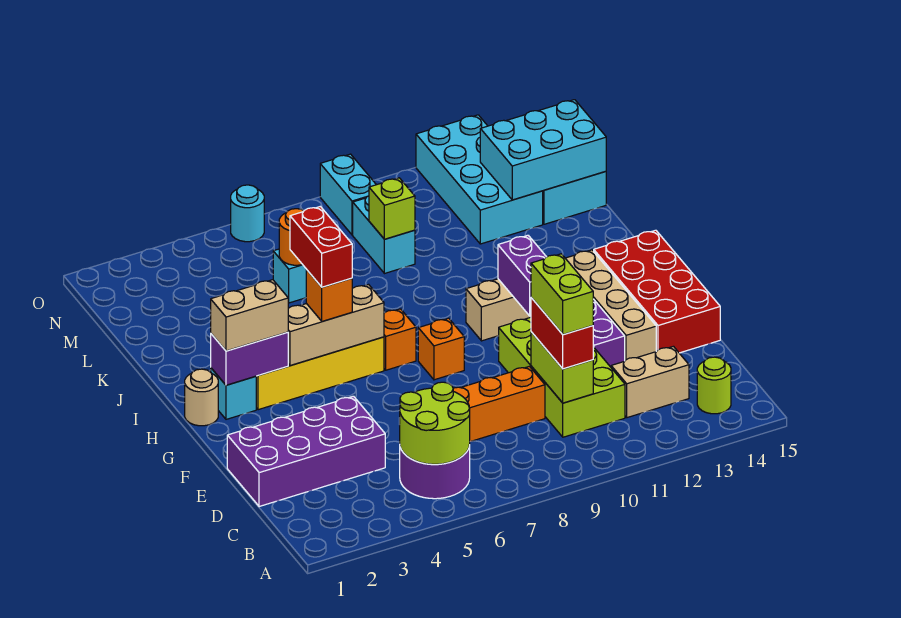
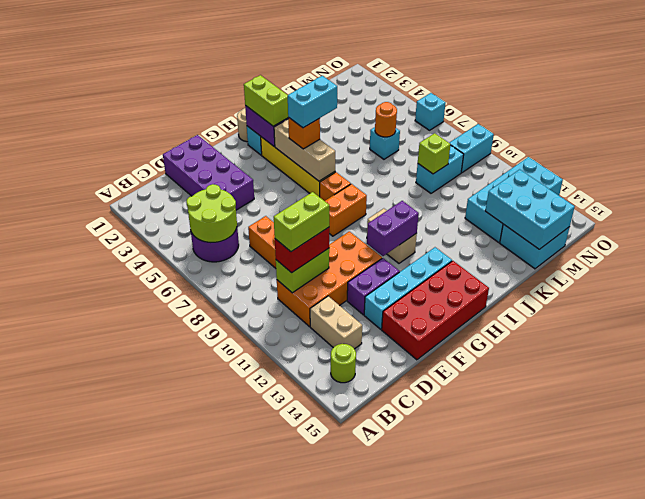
lime 2x4 brick [499,317,625,437] -> orange 2x4 brick [277,231,382,327]
tan 1x4 brick [565,250,656,360] -> cyan 1x4 brick [364,247,452,329]
orange 1x1 brick [418,318,464,380] -> orange 1x2 brick [325,184,367,236]
tan 1x2 brick [211,280,288,351] -> lime 1x2 brick [244,75,288,126]
red 1x2 brick [290,206,352,287] -> cyan 1x2 brick [288,76,337,128]
cyan 1x1 round brick [231,185,264,242] -> cyan 1x1 brick [415,93,445,130]

